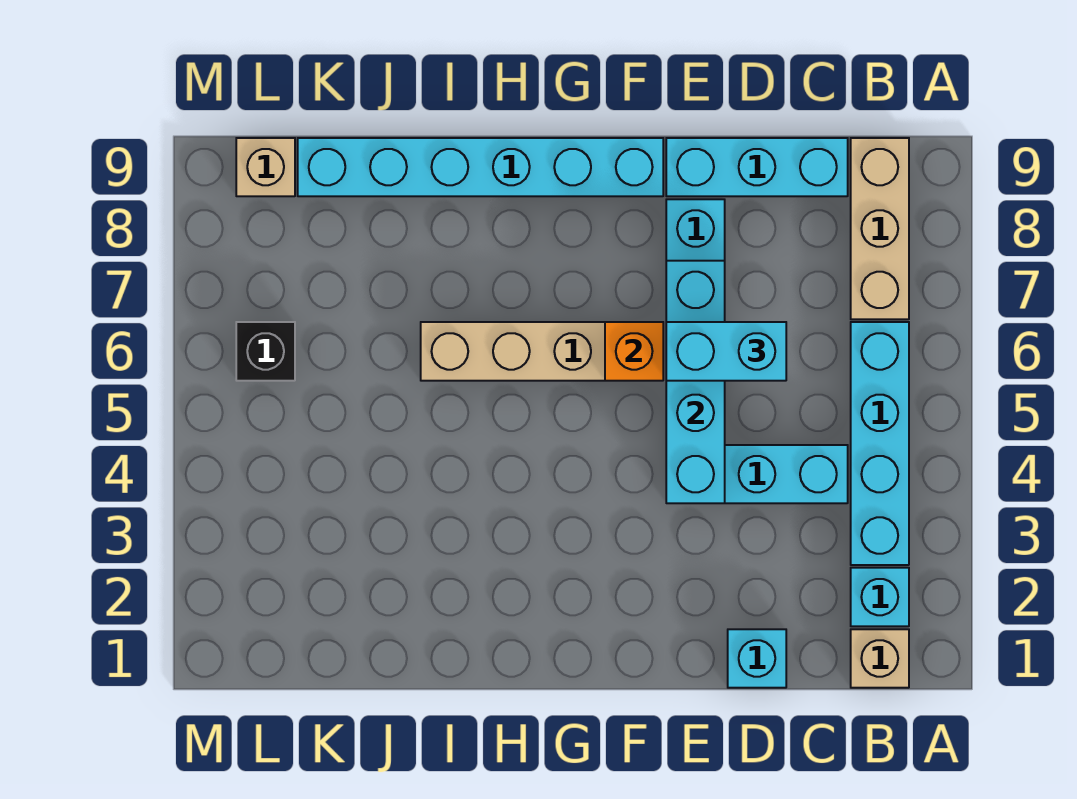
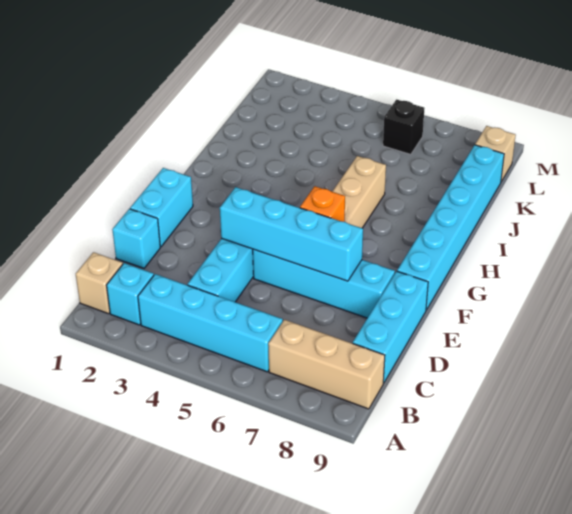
cyan 1x2 brick [666,322,786,381] -> cyan 1x2 brick moved to [130,168,193,247]

